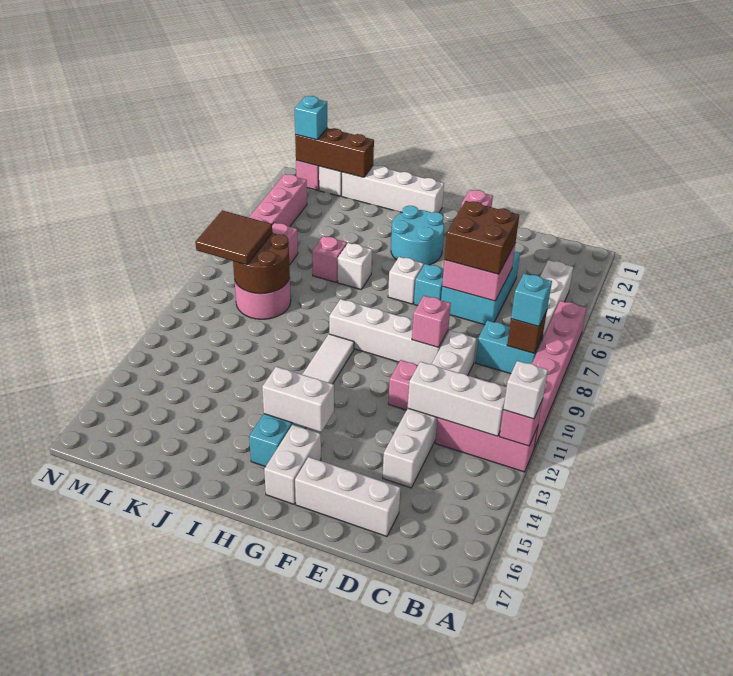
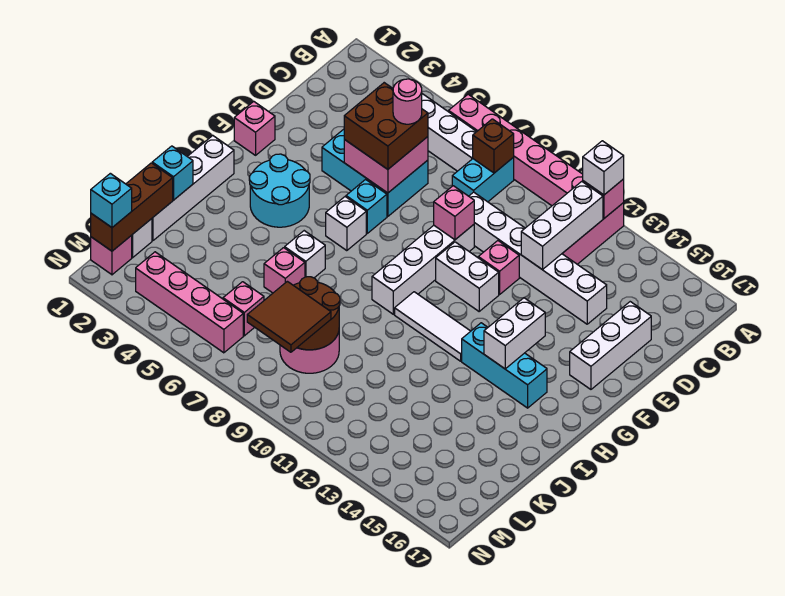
cyan 1x1 brick [511,274,552,327] -> cyan 1x1 brick moved to [152,146,193,200]
none -> pink 1x1 round brick [393,79,422,124]
white 1x2 brick [264,425,321,504] -> white 1x2 brick moved to [436,242,499,311]

